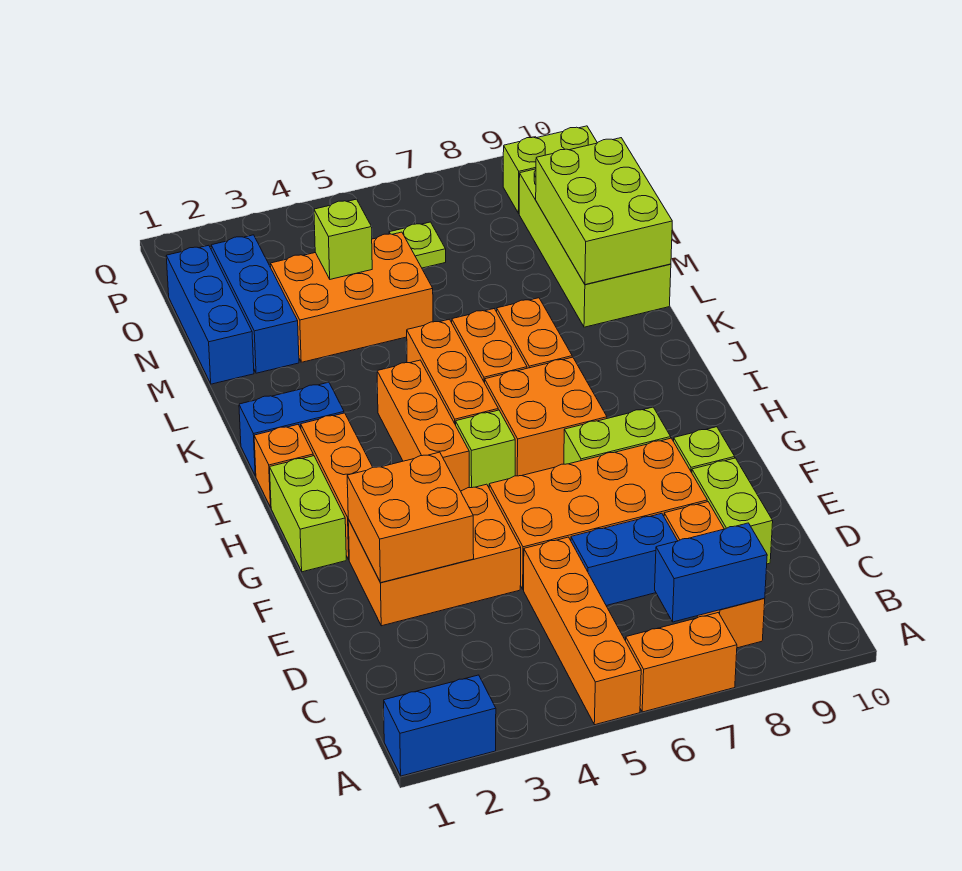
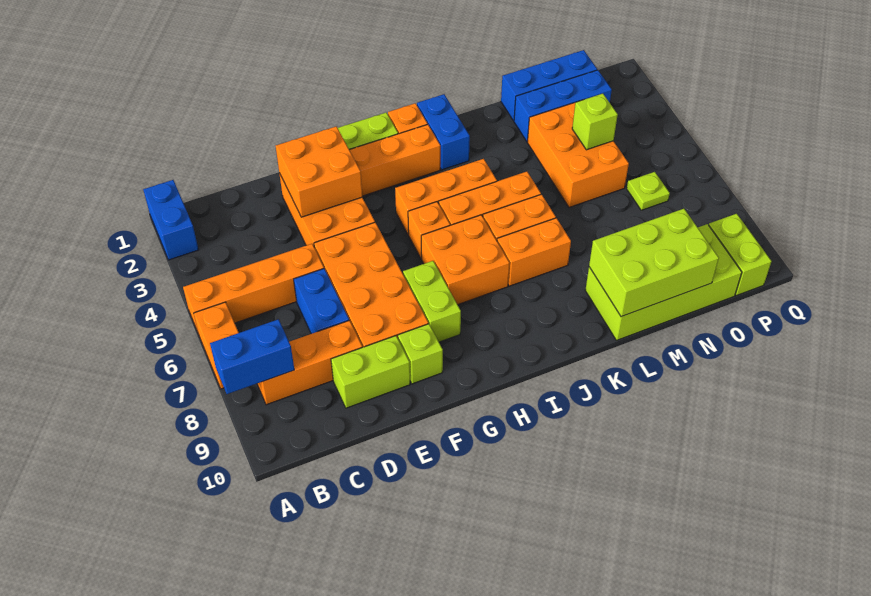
blue 1x2 brick [655,523,767,622] -> blue 1x2 brick turned to [210,319,294,394]
lime 1x1 brick [456,410,515,488] -> orange 1x1 brick [408,202,450,259]

